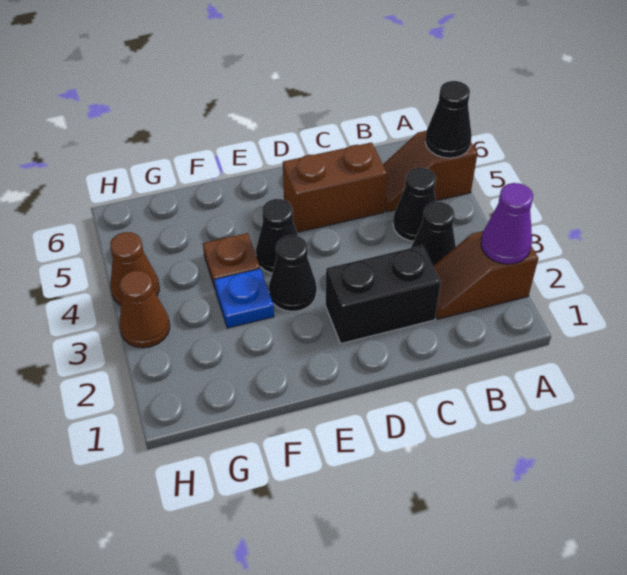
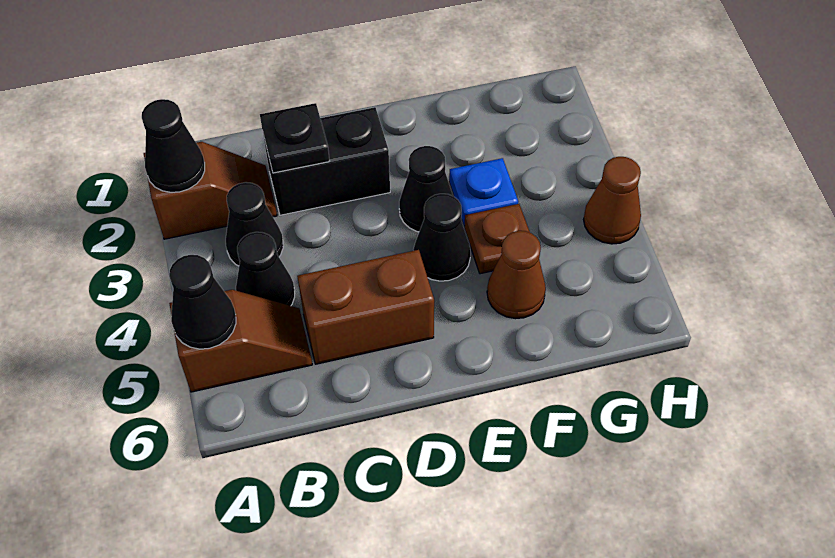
purple 1x1 cone [481,183,533,264] -> black 1x1 cone [142,99,205,192]
none -> black 1x1 plate [260,103,329,173]
brown 1x1 cone [120,270,170,348] -> brown 1x1 cone moved to [487,231,546,319]

